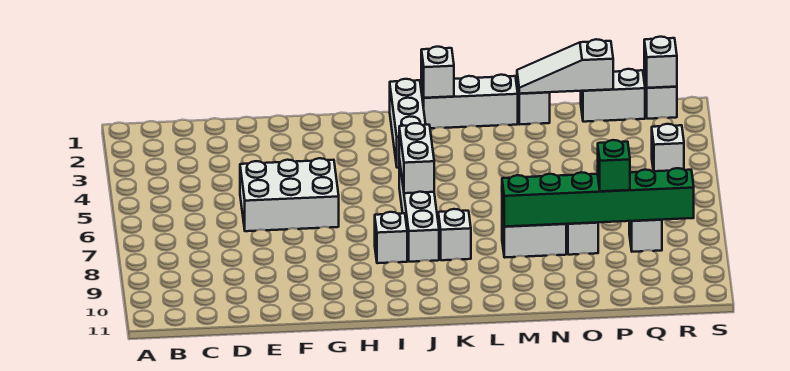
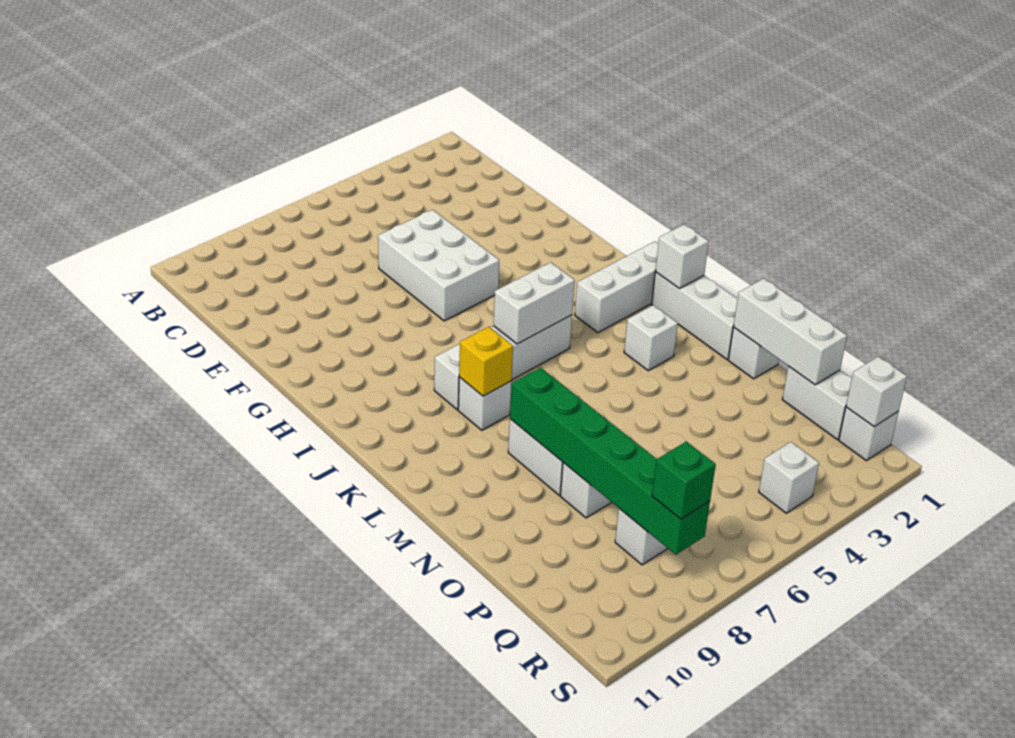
white 1x1 brick [375,212,407,263] -> white 1x1 brick moved to [624,305,678,371]
none -> yellow 1x1 brick [459,327,513,396]
white 1x3 slope [517,39,613,94] -> white 1x3 brick [733,278,847,385]
green 1x1 brick [598,140,630,191] -> green 1x1 brick moved to [652,442,716,519]

